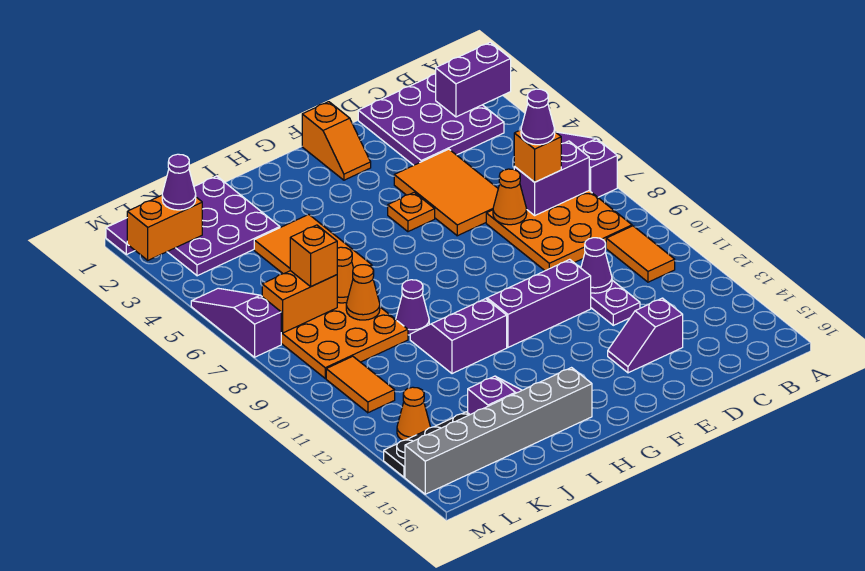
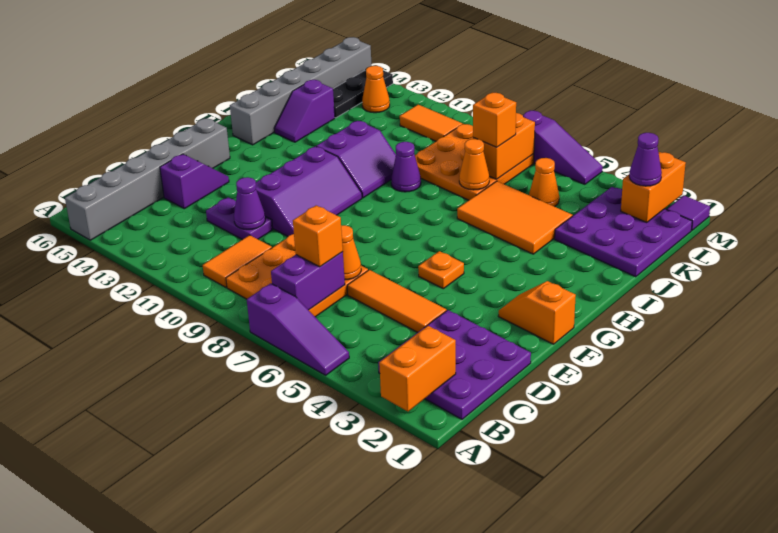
purple 1x2 brick [436,42,511,117] -> orange 1x2 brick [379,326,456,412]
none -> grey 1x6 brick [65,118,230,240]
orange 1x2 tile [606,226,675,282] -> orange 1x2 tile turned to [203,235,272,287]
purple 1x1 cone [521,89,555,145] -> none
orange 2x3 tile [394,149,498,236] -> orange 1x3 tile [347,270,447,332]
orange 1x1 cone [346,265,380,320] -> orange 1x1 cone moved to [529,158,559,207]

